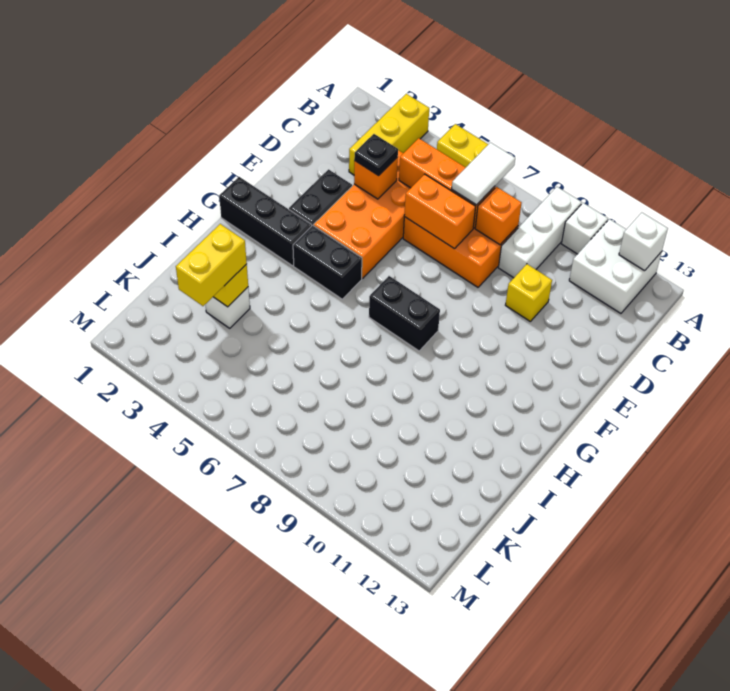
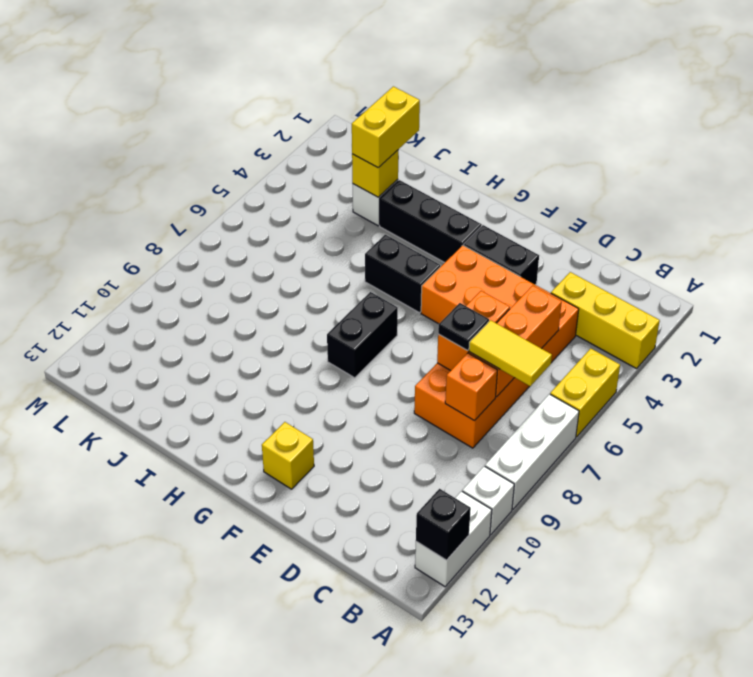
white 1x3 brick [499,187,582,278] -> white 1x3 brick turned to [485,394,579,510]
white 2x2 brick [569,219,662,313] -> white 1x2 brick [415,491,492,587]
white 1x1 brick [619,213,668,271] -> black 1x1 brick [416,489,471,560]
white 1x2 tile [452,143,515,205] -> yellow 1x2 tile [469,320,552,386]
orange 1x1 brick [354,157,398,199] -> none
black 1x1 plate [354,134,398,176] -> black 1x1 plate moved to [438,303,489,350]
yellow 1x1 brick [506,264,552,321] -> yellow 1x1 brick moved to [262,422,314,489]
black 1x3 brick [219,177,312,266] -> black 1x3 brick turned to [380,180,482,263]
black 1x2 brick [293,225,362,299] -> black 1x2 brick turned to [365,235,440,313]
yellow 1x2 brick [176,224,247,306] -> yellow 1x2 brick turned to [352,86,420,168]

